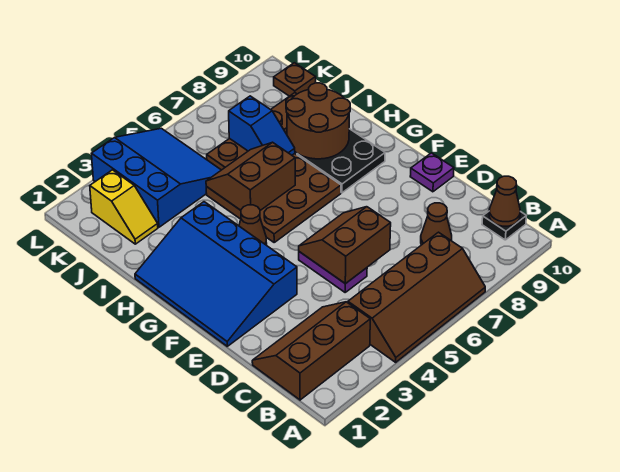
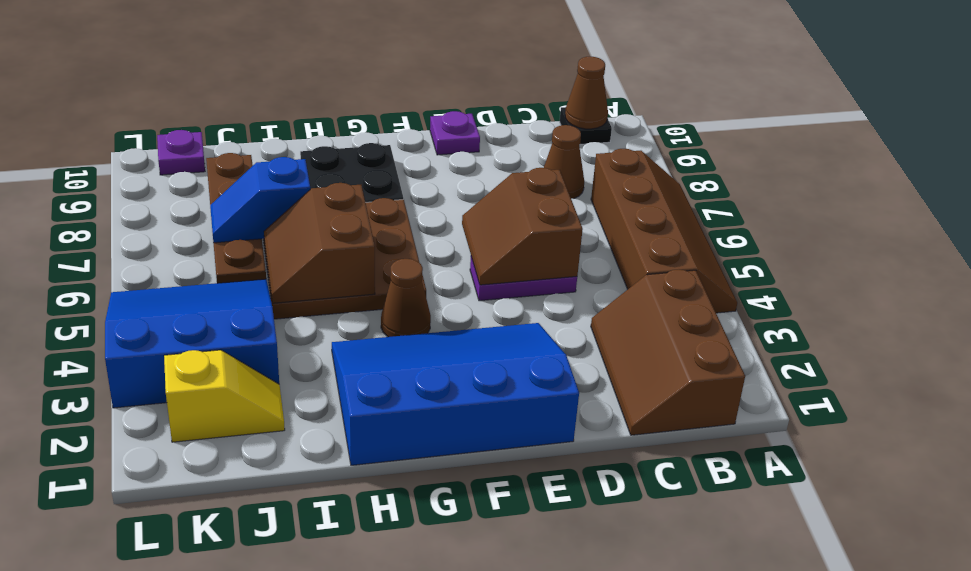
blue 3x4 slope [135,202,297,346] -> blue 3x4 slope turned to [332,323,579,465]
brown 2x2 round brick [286,83,350,159] -> none
blue 1x2 slope [229,96,295,155] -> blue 1x2 slope turned to [210,157,310,243]
brown 1x1 plate [274,63,316,96] -> purple 1x1 plate [157,130,205,175]

